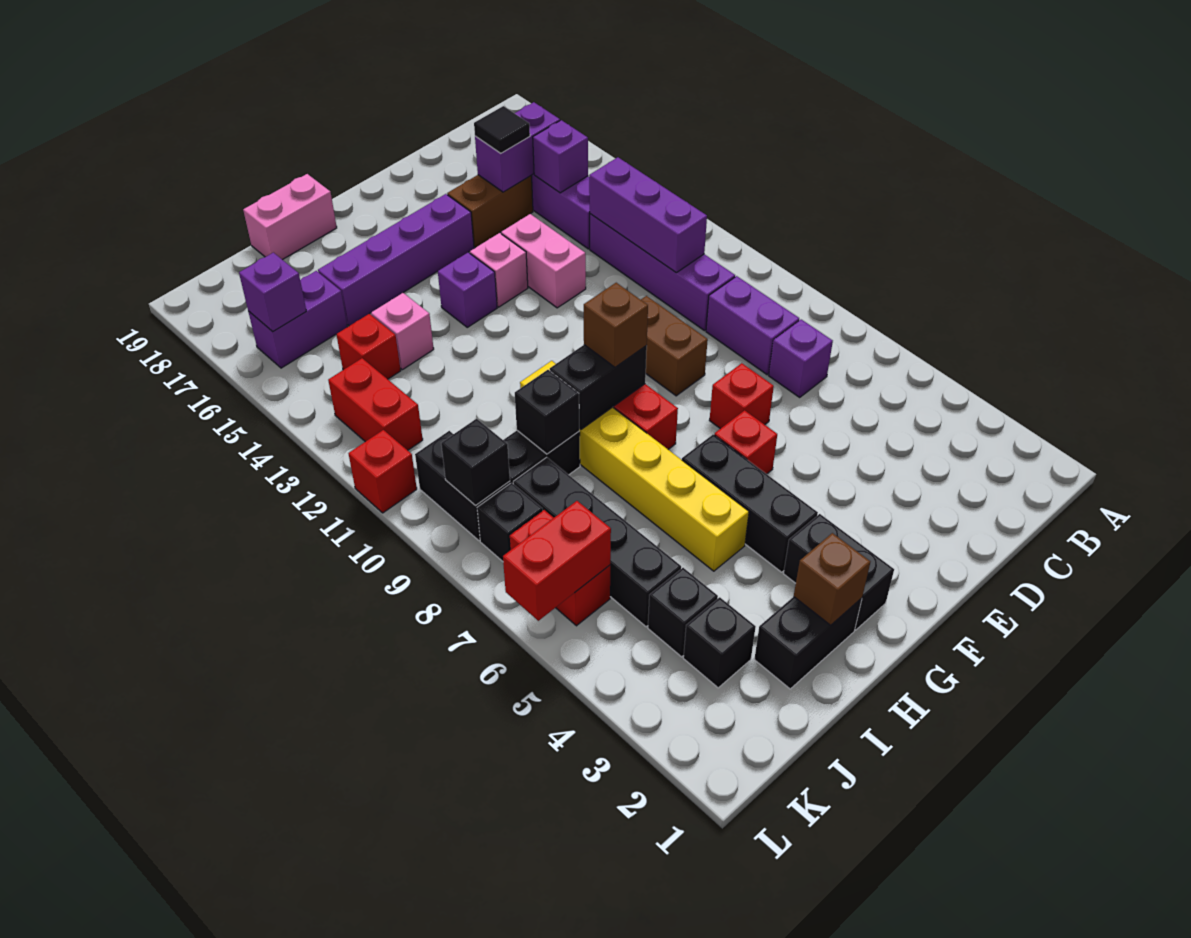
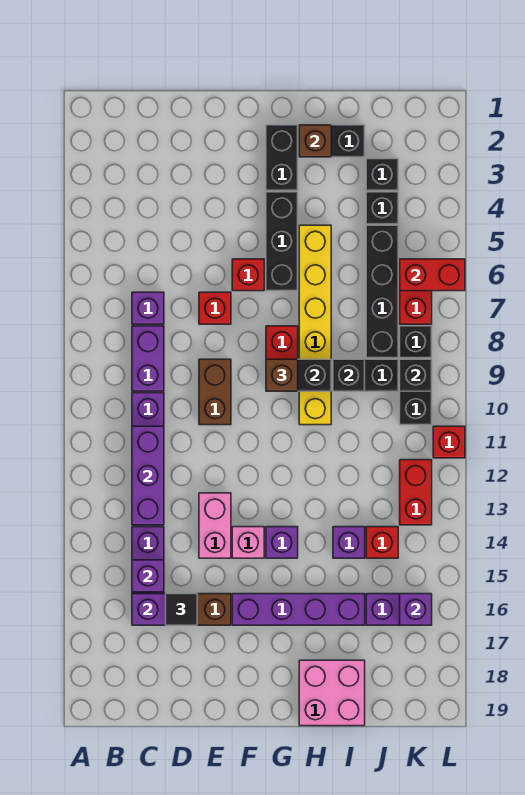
pink 1x2 brick [243,174,337,260] -> pink 2x2 brick [299,660,365,726]
pink 1x1 brick [371,293,434,370] -> purple 1x1 brick [333,527,365,558]

